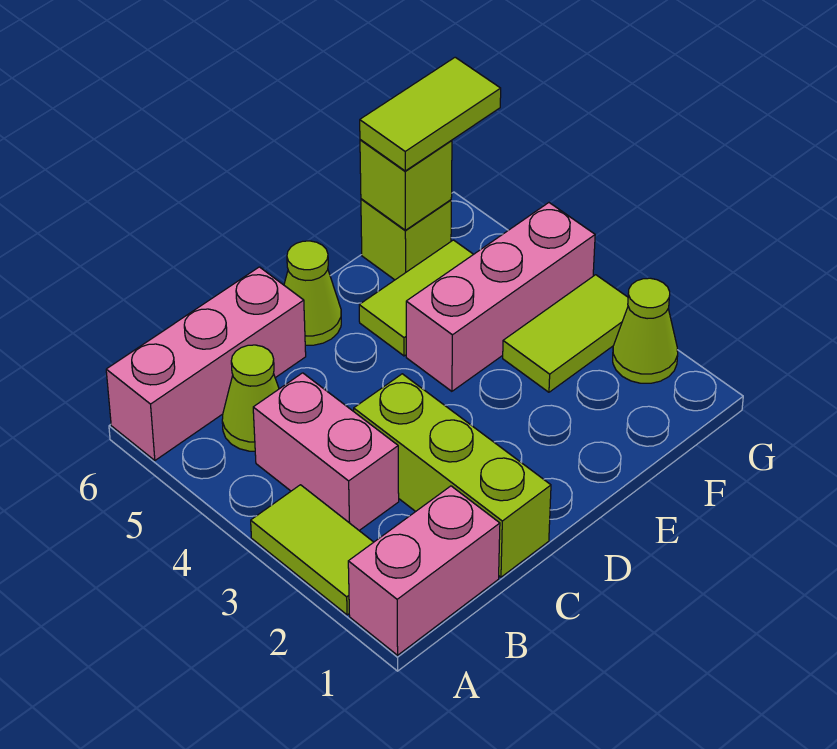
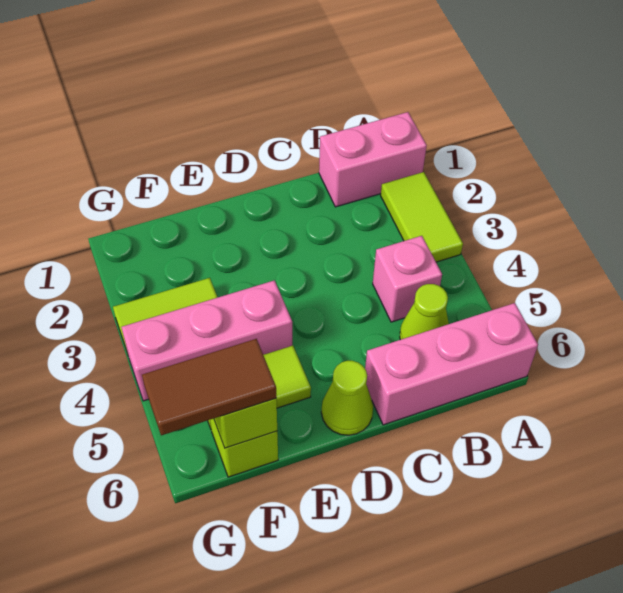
pink 1x2 brick [253,373,399,530] -> pink 1x1 brick [373,236,442,322]
lime 1x3 brick [354,374,551,577] -> none
lime 1x2 tile [360,57,501,171] -> brown 1x2 tile [142,339,276,435]
lime 1x1 cone [613,278,678,383] -> none

